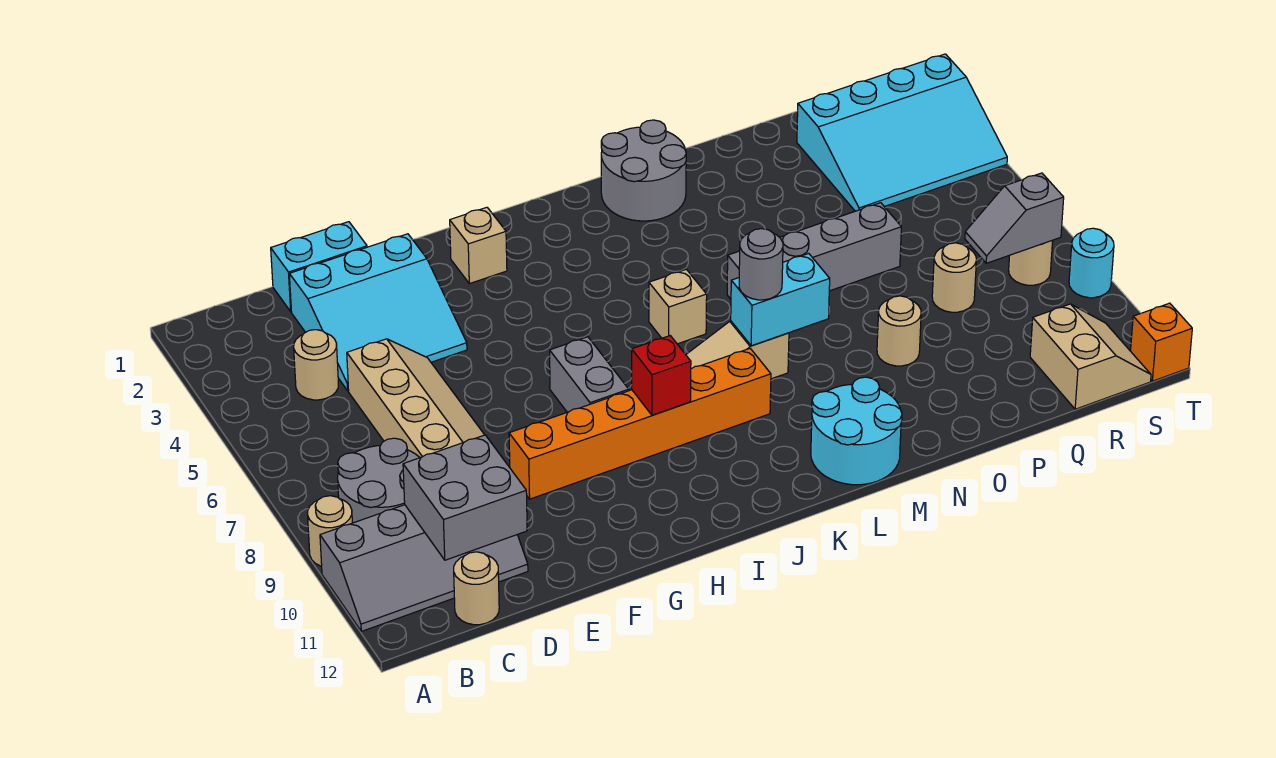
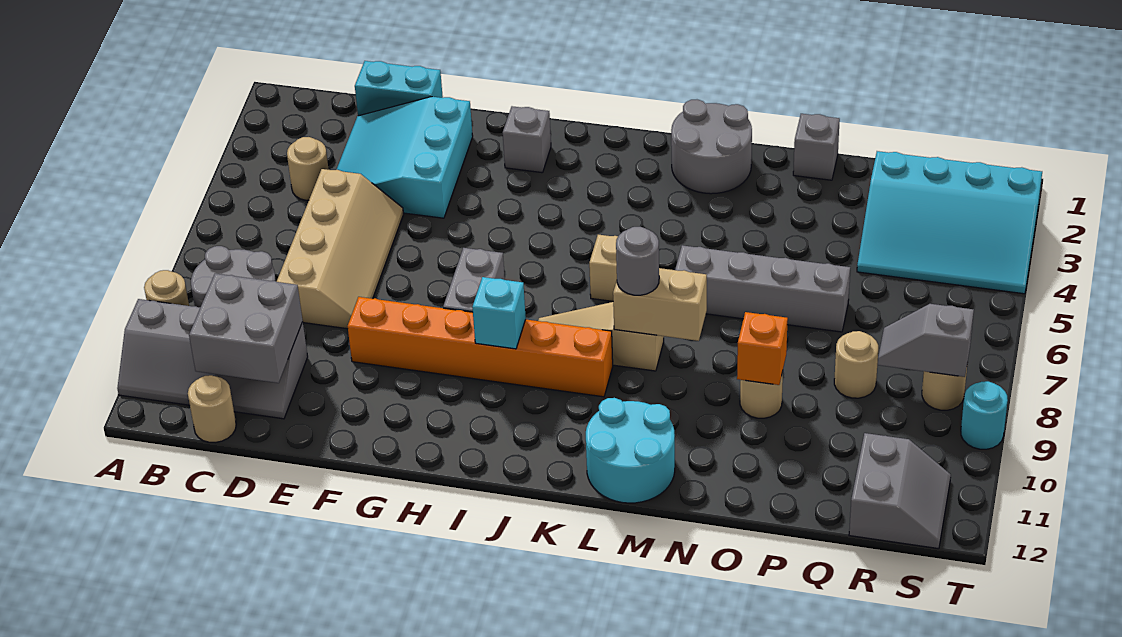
cyan 3x3 slope [289,234,467,391] -> cyan 3x3 slope turned to [337,97,473,218]
tan 1x1 brick [450,207,507,284] -> grey 1x1 brick [503,106,551,173]
red 1x1 brick [632,336,691,415] -> cyan 1x1 brick [472,277,526,349]
cyan 1x2 brick [731,254,830,346] -> tan 1x2 brick [613,268,707,341]
none -> grey 1x1 brick [793,114,840,180]
tan 2x2 slope [1030,304,1151,409] -> grey 2x2 slope [849,433,951,549]
orange 1x1 brick [1131,303,1192,381] -> orange 1x1 brick moved to [737,312,788,385]

